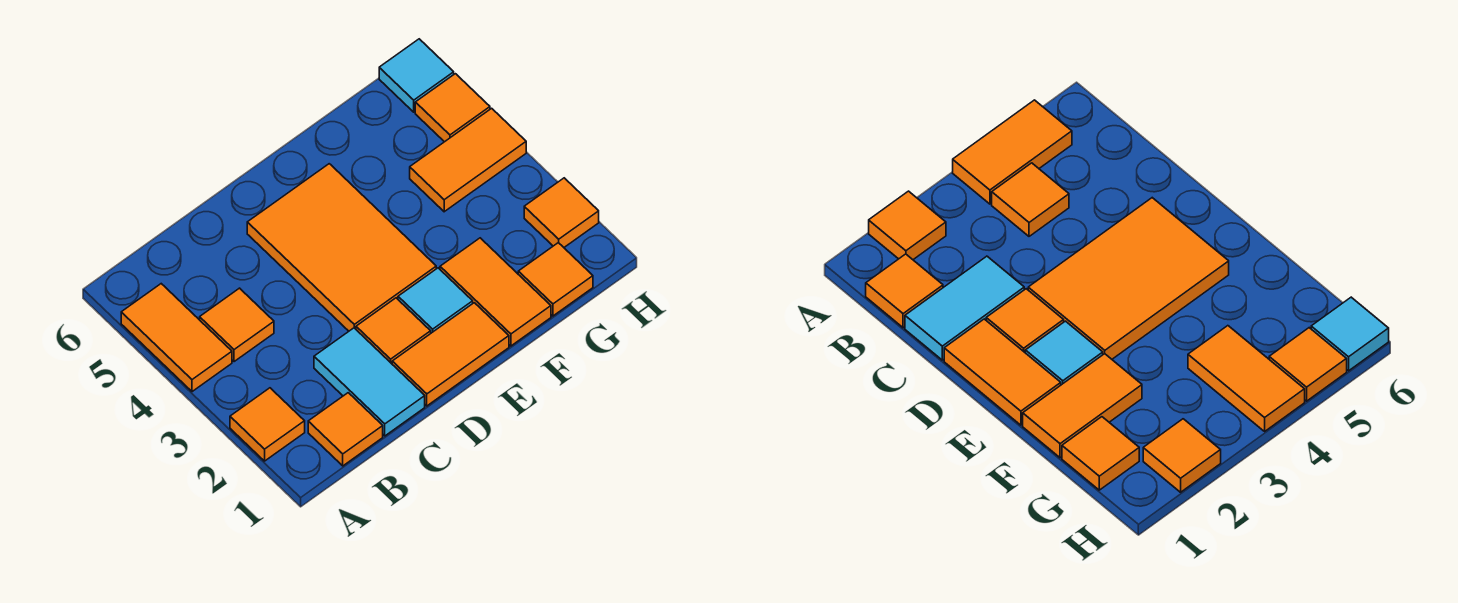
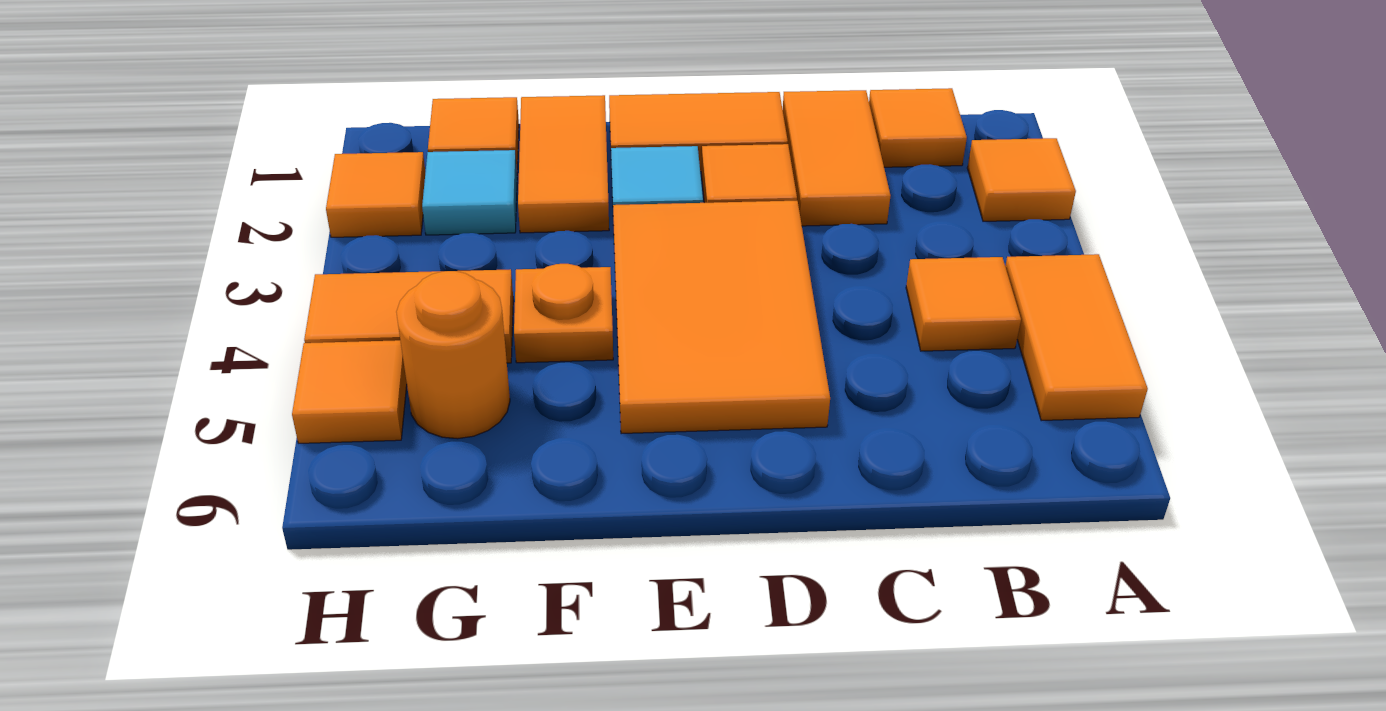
cyan 1x2 tile [314,328,425,436] -> orange 1x2 tile [783,90,891,226]
none -> orange 1x1 plate [514,264,613,363]
none -> orange 1x1 round brick [396,271,510,439]
cyan 1x1 tile [379,39,454,112] -> cyan 1x1 tile moved to [422,150,517,235]

